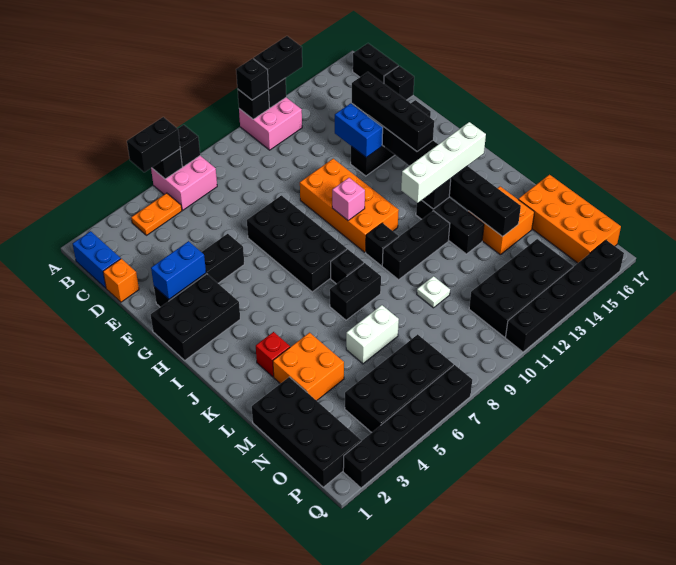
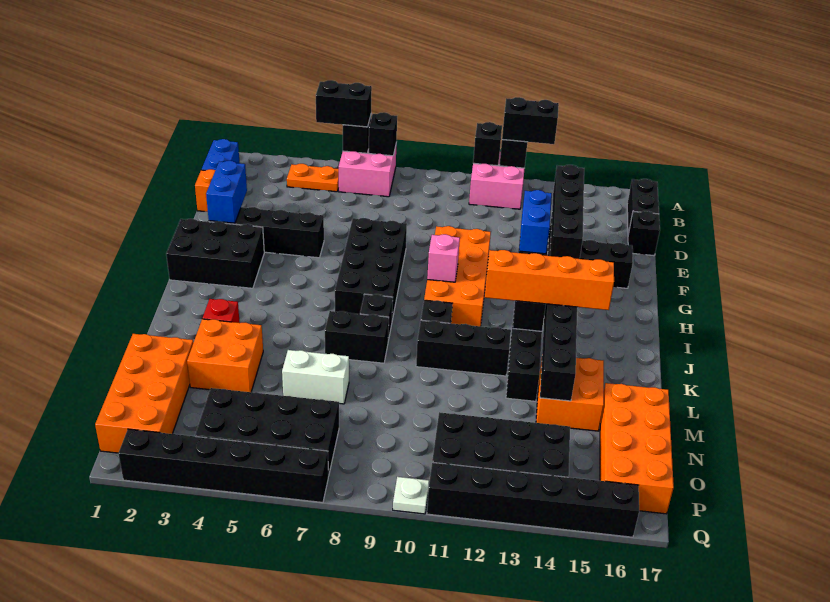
black 1x1 brick [236,58,269,100] -> none
blue 1x2 brick [151,241,206,299] -> blue 1x2 brick turned to [206,161,247,223]
white 1x4 brick [401,122,486,203] -> orange 1x4 brick [485,250,614,310]
black 2x4 brick [252,377,361,487] -> orange 2x4 brick [95,334,193,453]
white 1x1 plate [417,276,450,308] -> white 1x1 plate moved to [393,477,429,514]

